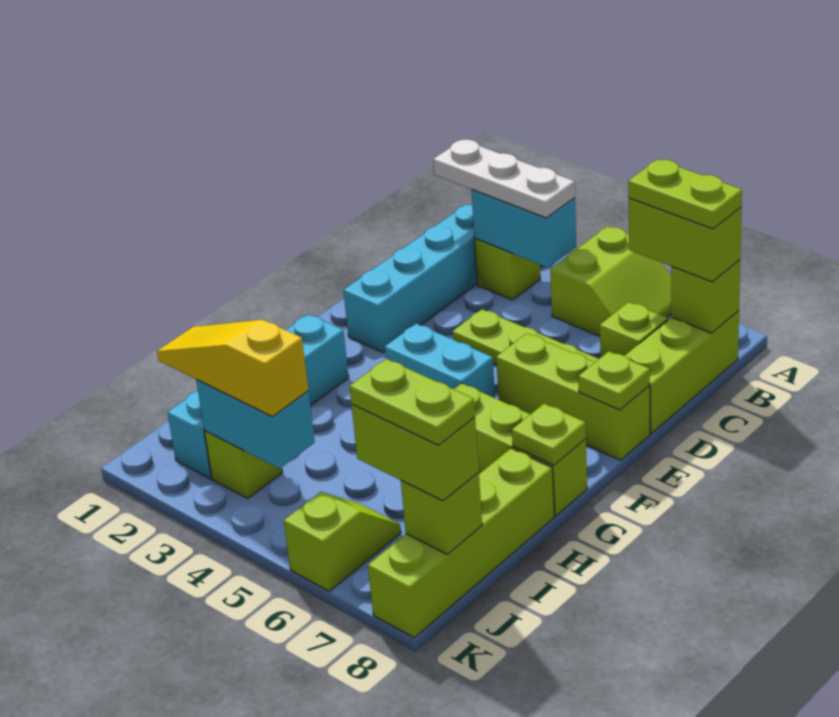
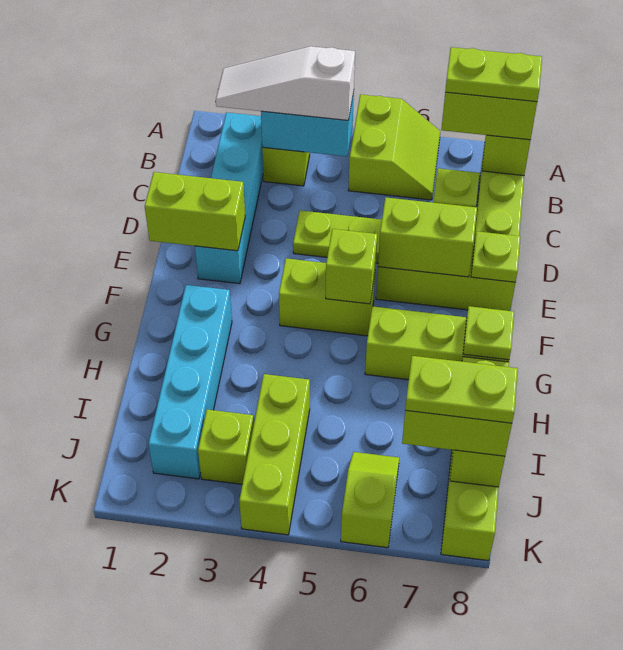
white 1x3 plate [433,140,575,218] -> white 1x3 slope [216,46,355,120]
none -> lime 1x2 brick [145,172,245,251]
none -> lime 1x2 brick [378,197,477,277]
cyan 1x2 brick [385,324,495,398] -> lime 1x2 brick [279,258,375,336]
none -> lime 1x1 brick [326,229,377,304]
none -> lime 1x3 brick [239,374,310,535]
yellow 1x3 slope [157,320,308,417] -> none
cyan 1x2 brick [196,380,315,469] -> none

